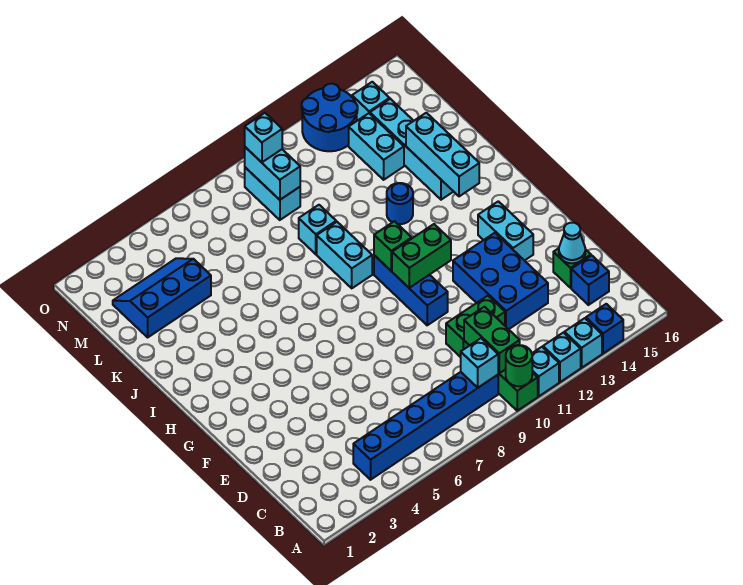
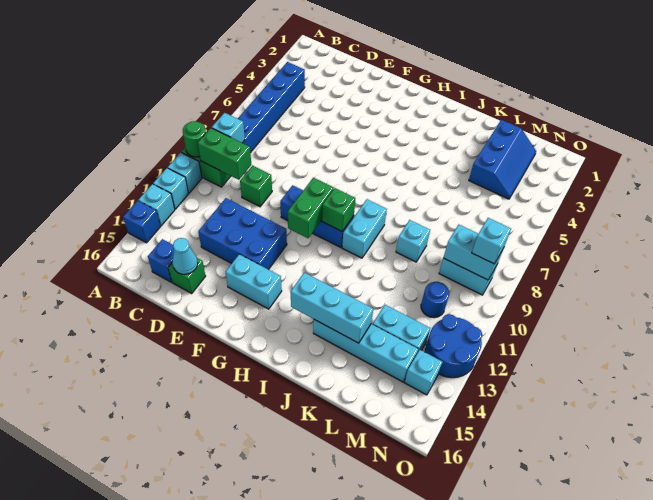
green 1x2 brick [446,296,505,357] -> green 1x1 brick [240,166,272,207]
cyan 1x2 brick [317,222,372,288] -> cyan 1x2 brick turned to [342,199,387,258]
blue 1x1 round brick [387,183,413,224] -> blue 1x1 round brick moved to [421,282,449,318]

